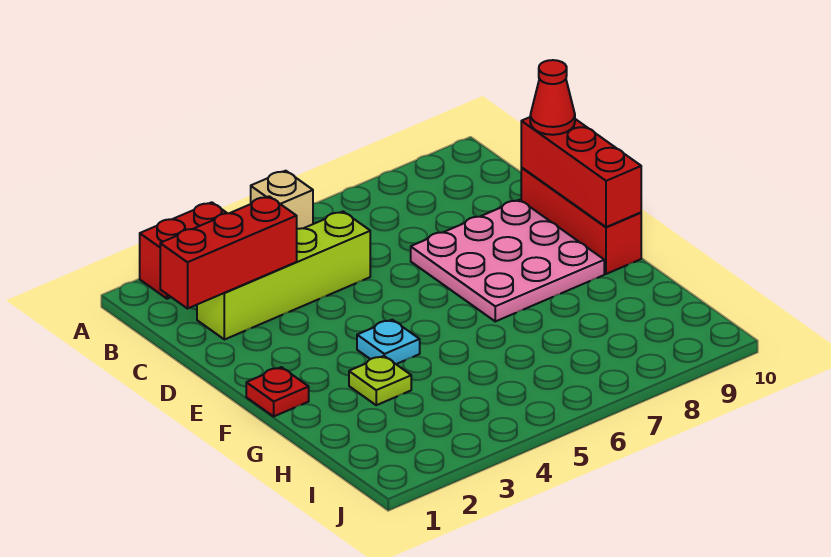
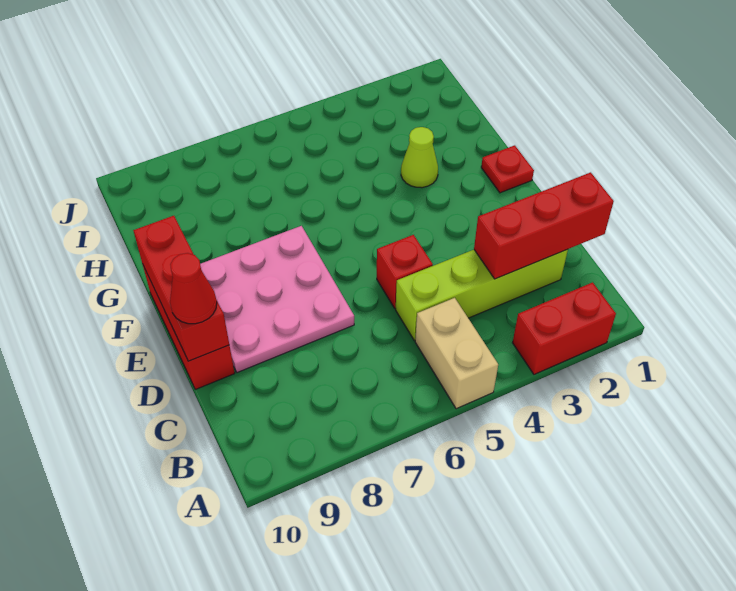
tan 1x1 brick [251,171,313,229] -> tan 1x2 brick [415,298,498,409]
none -> red 1x1 brick [377,235,433,308]
cyan 1x1 plate [357,320,420,364] -> none
lime 1x1 plate [349,356,411,405] -> lime 1x1 cone [401,127,438,188]

